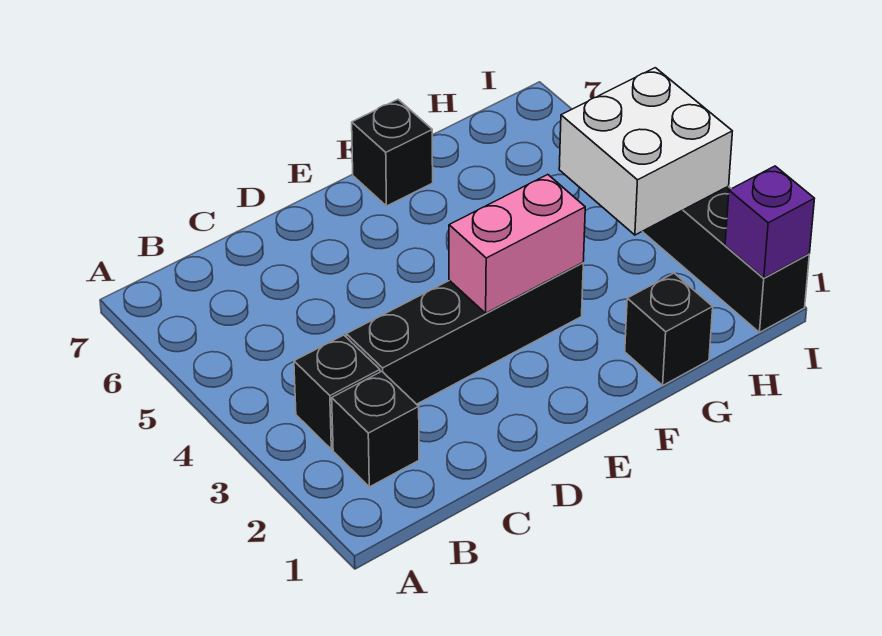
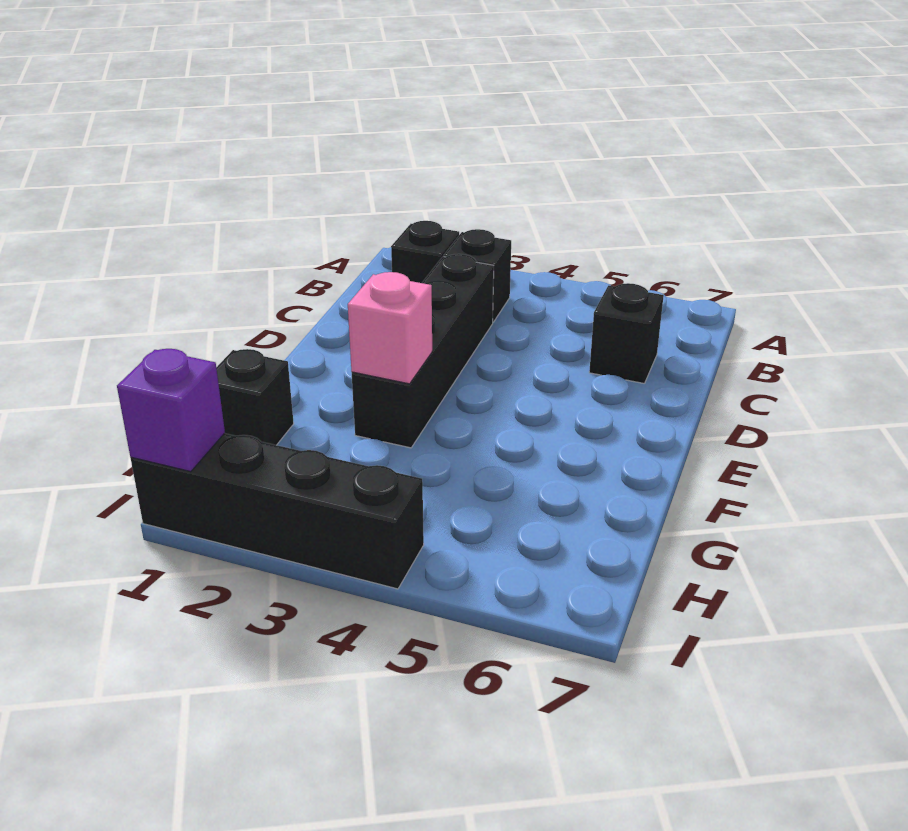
pink 1x2 brick [449,175,585,313] -> pink 1x1 brick [348,272,432,384]
black 1x1 brick [352,100,433,206] -> black 1x1 brick moved to [589,283,664,383]
white 2x2 brick [559,68,732,235] -> none

